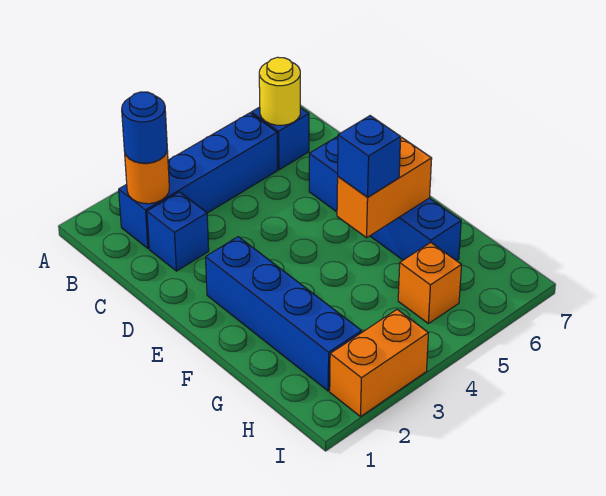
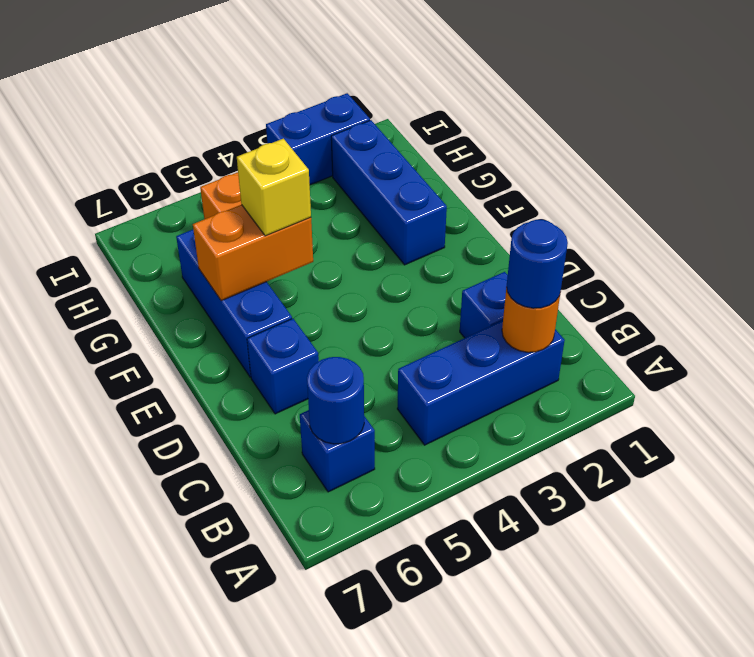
blue 1x4 brick [119,113,278,248] -> blue 1x3 brick [397,321,565,445]
yellow 1x1 round brick [259,57,300,125] -> blue 1x1 round brick [307,357,364,444]
blue 1x4 brick [206,237,362,391] -> blue 1x3 brick [331,120,447,265]
blue 1x1 brick [338,116,401,197] -> yellow 1x1 brick [237,139,311,236]
orange 1x2 brick [330,310,428,417] -> blue 1x2 brick [266,93,370,185]

